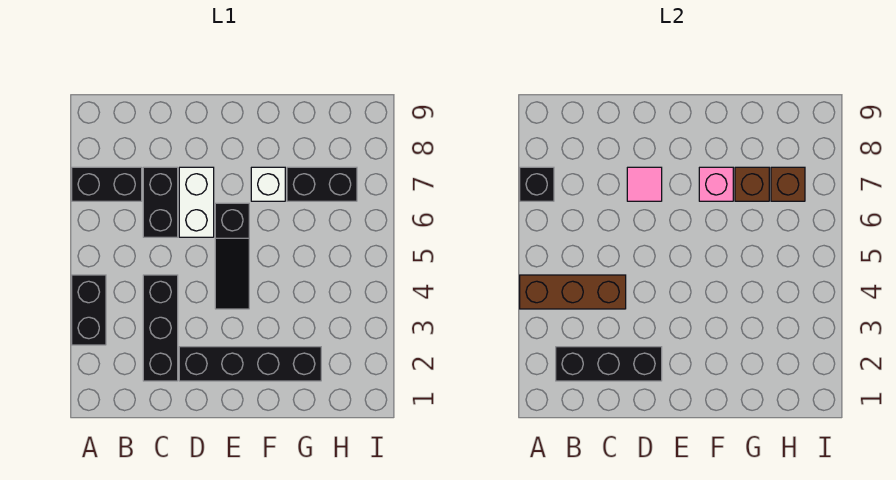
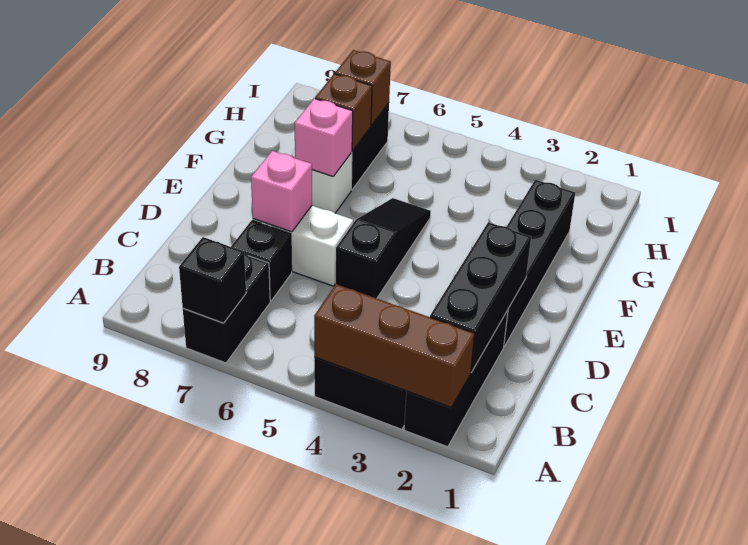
brown 1x3 brick [520,275,626,309] -> brown 1x3 brick turned to [314,284,475,407]
black 1x3 brick [143,275,178,381] -> black 1x3 brick turned to [404,310,508,447]
black 1x2 brick [143,167,178,237] -> black 1x1 brick [231,220,292,301]
pink 1x1 tile [627,167,662,201] -> pink 1x1 brick [251,151,312,232]
black 1x3 slope [215,203,249,309] -> black 1x3 slope turned to [336,198,431,298]

